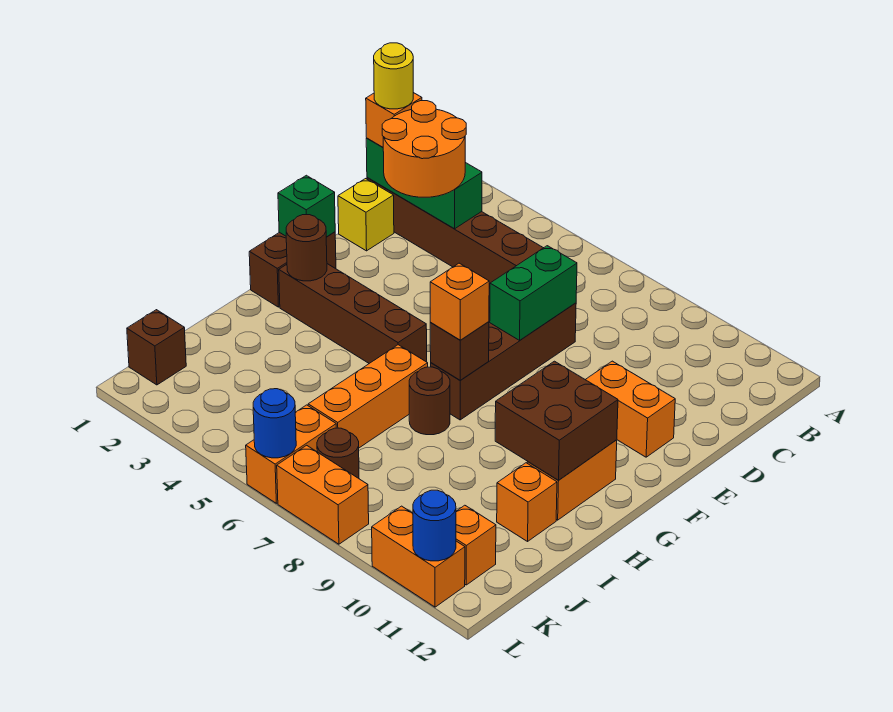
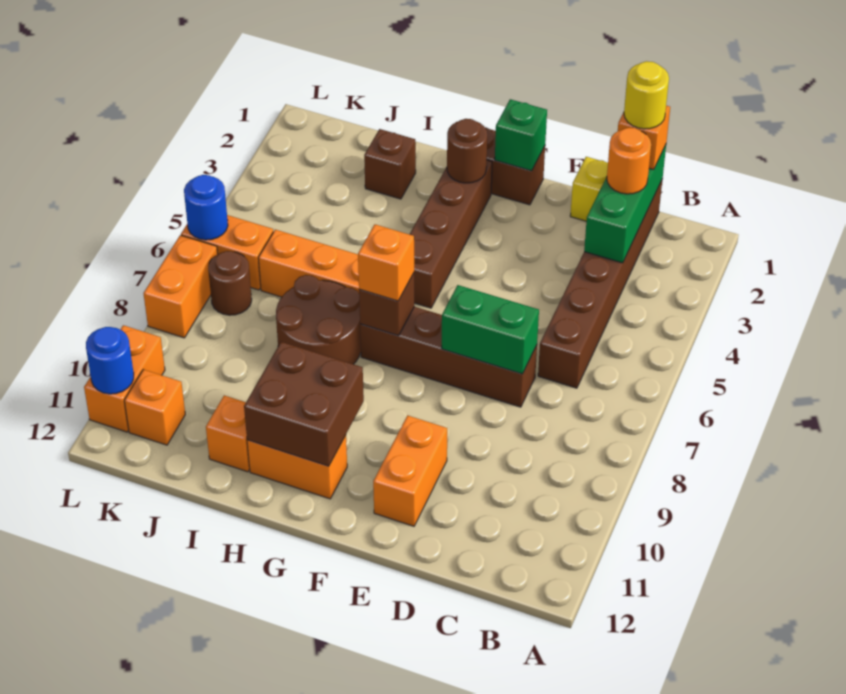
orange 2x2 round brick [382,101,466,197] -> orange 1x1 round brick [607,128,651,194]
brown 1x1 round brick [409,367,450,435] -> brown 2x2 round brick [276,275,361,364]
brown 1x1 brick [127,310,186,385] -> brown 1x1 brick moved to [364,129,416,199]

